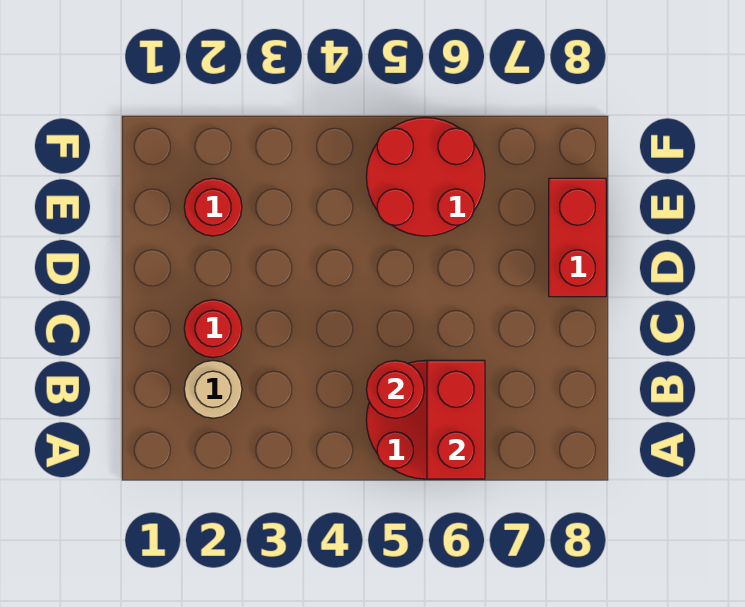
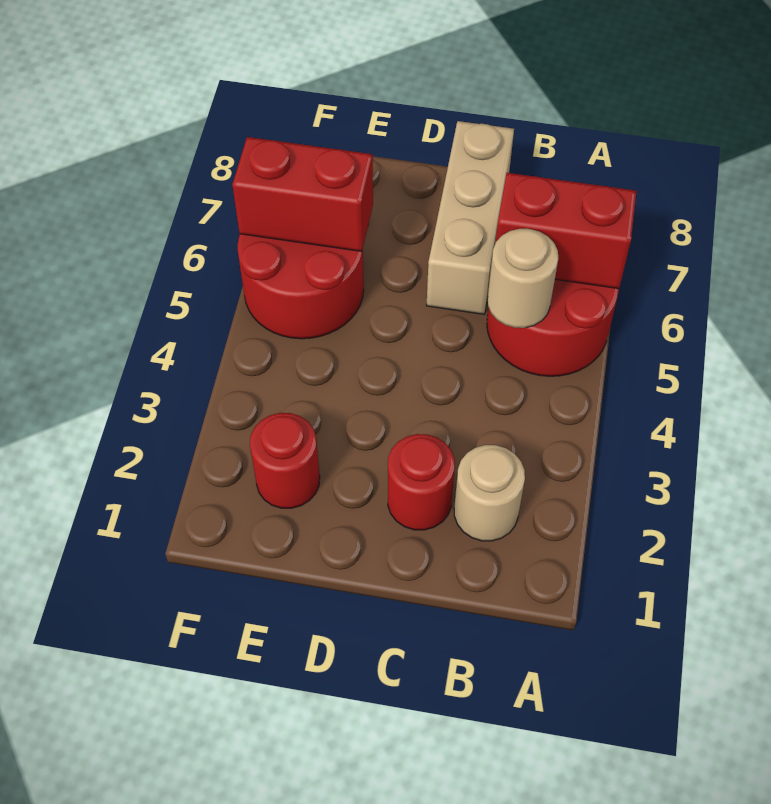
red 1x1 round brick [366,360,424,418] -> tan 1x1 round brick [488,229,558,328]
none -> tan 1x3 brick [426,121,514,314]
red 1x2 brick [549,178,606,297] -> red 1x2 brick moved to [232,137,373,251]

